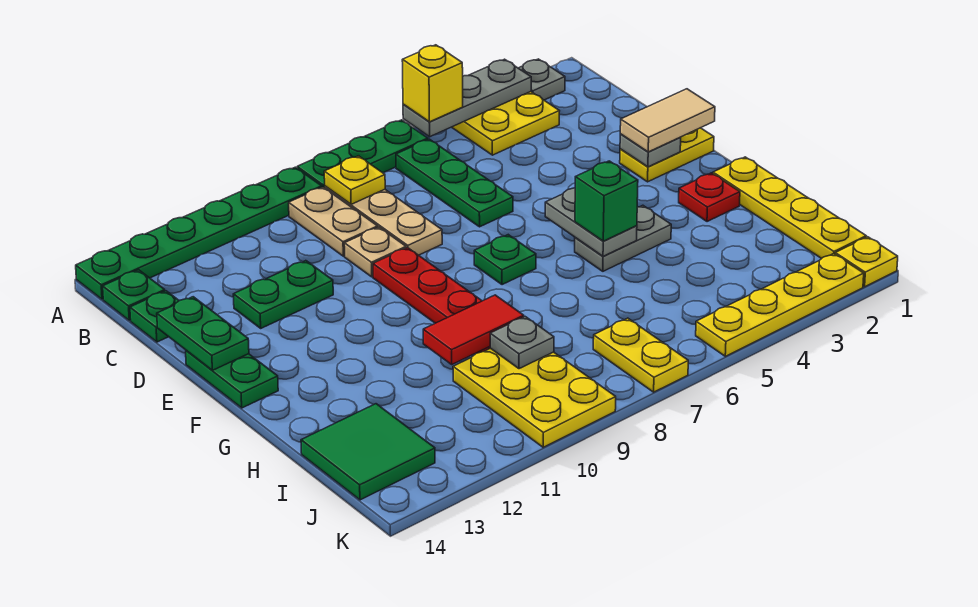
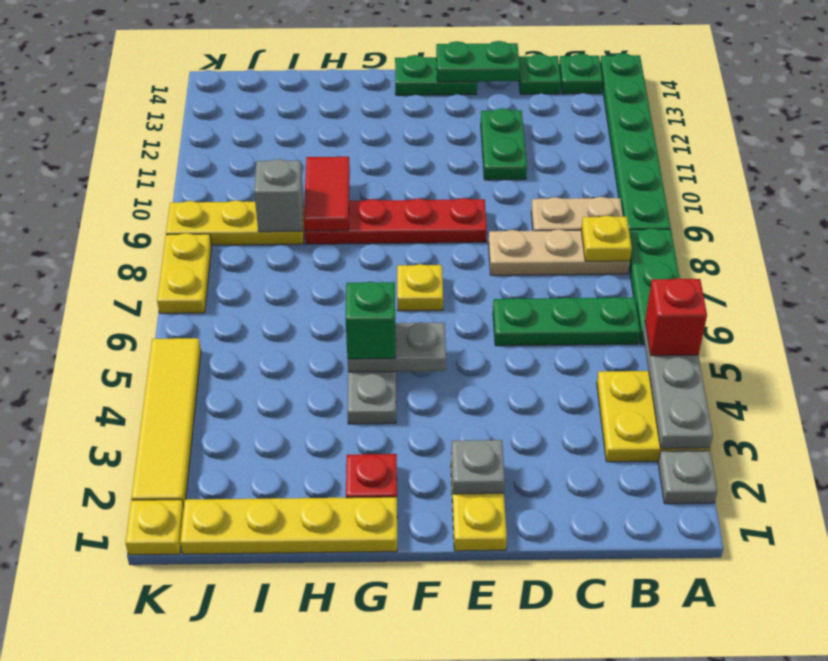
yellow 1x1 brick [402,45,463,122] -> red 1x1 brick [645,278,707,356]
tan 1x1 plate [344,227,406,277] -> none
tan 1x2 tile [620,89,715,152] -> none
green 1x1 plate [474,235,536,285] -> yellow 1x1 plate [397,264,443,311]
yellow 2x3 plate [453,348,616,447] -> yellow 1x3 plate [166,200,304,245]
grey 1x1 plate [490,317,554,369] -> grey 1x1 brick [254,159,304,232]
green 2x2 tile [301,404,435,500] -> none
yellow 1x2 plate [593,318,688,392] -> yellow 1x2 plate turned to [157,233,212,313]
yellow 1x4 plate [696,254,864,356] -> yellow 1x4 tile [131,338,201,506]

